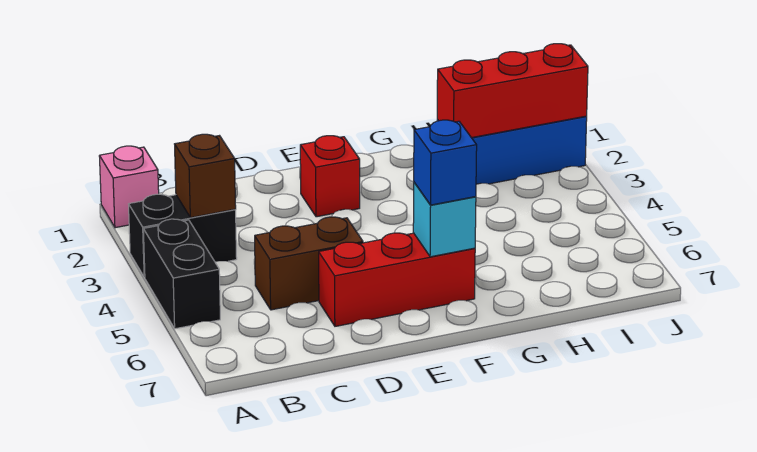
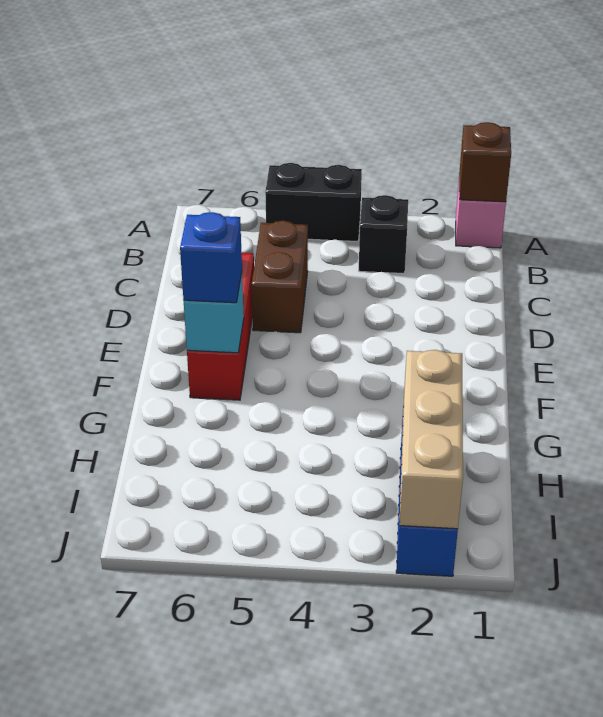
black 1x2 brick [129,194,237,277] -> black 1x1 brick [359,195,408,274]
brown 1x1 brick [175,134,236,218] -> brown 1x1 brick moved to [459,122,511,202]
red 1x1 brick [300,136,360,217] -> none
red 1x3 brick [437,44,588,138] -> tan 1x3 brick [399,350,463,529]

